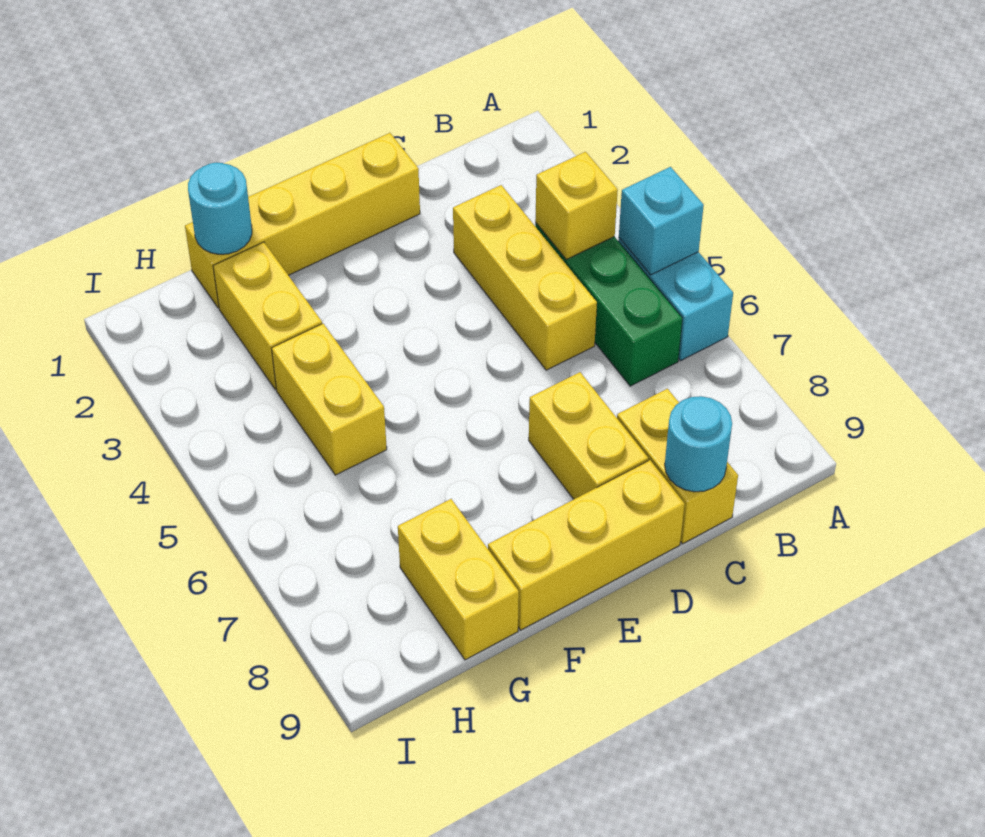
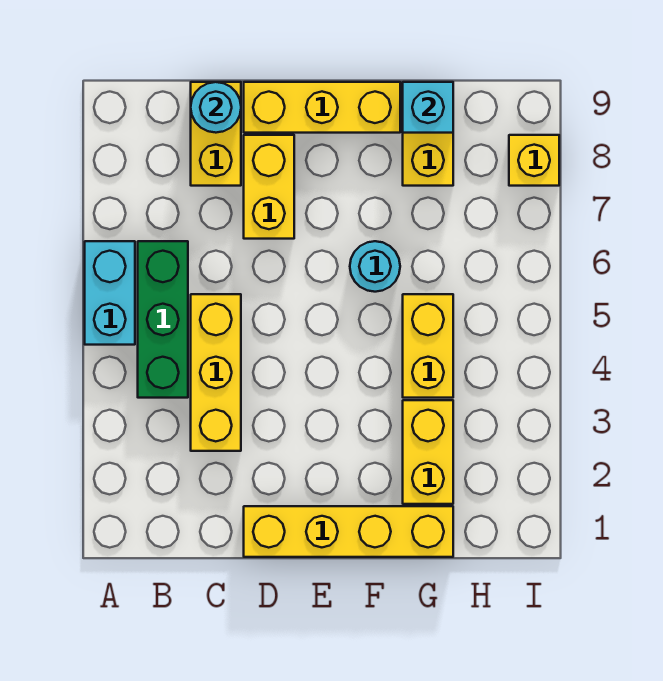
cyan 1x1 brick [619,167,704,275] -> cyan 1x1 brick moved to [403,82,453,133]
yellow 1x1 brick [535,152,618,259] -> yellow 1x1 brick moved to [509,135,559,186]
cyan 1x1 round brick [188,162,252,254] -> cyan 1x1 round brick moved to [350,241,400,292]

